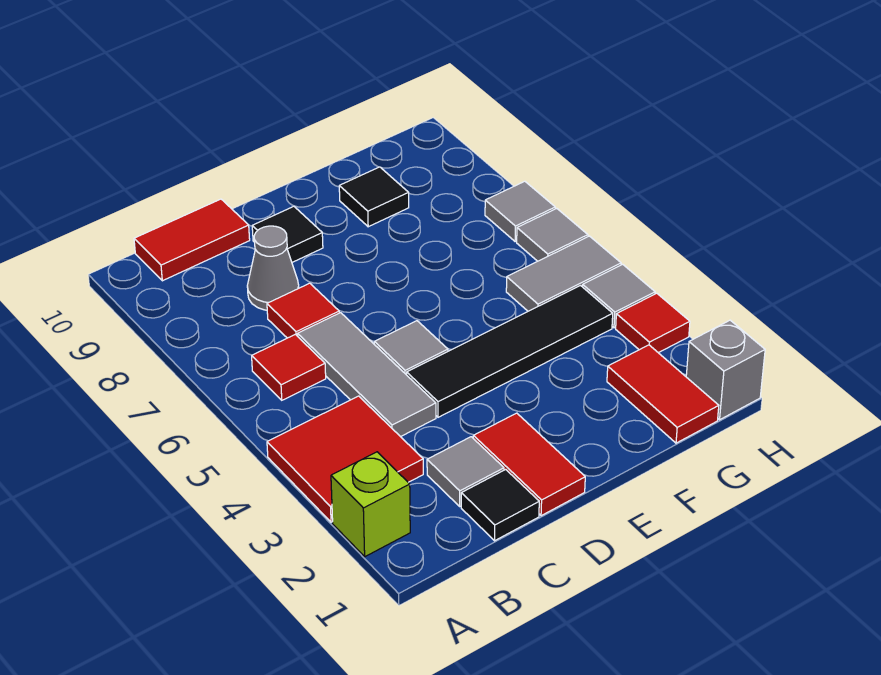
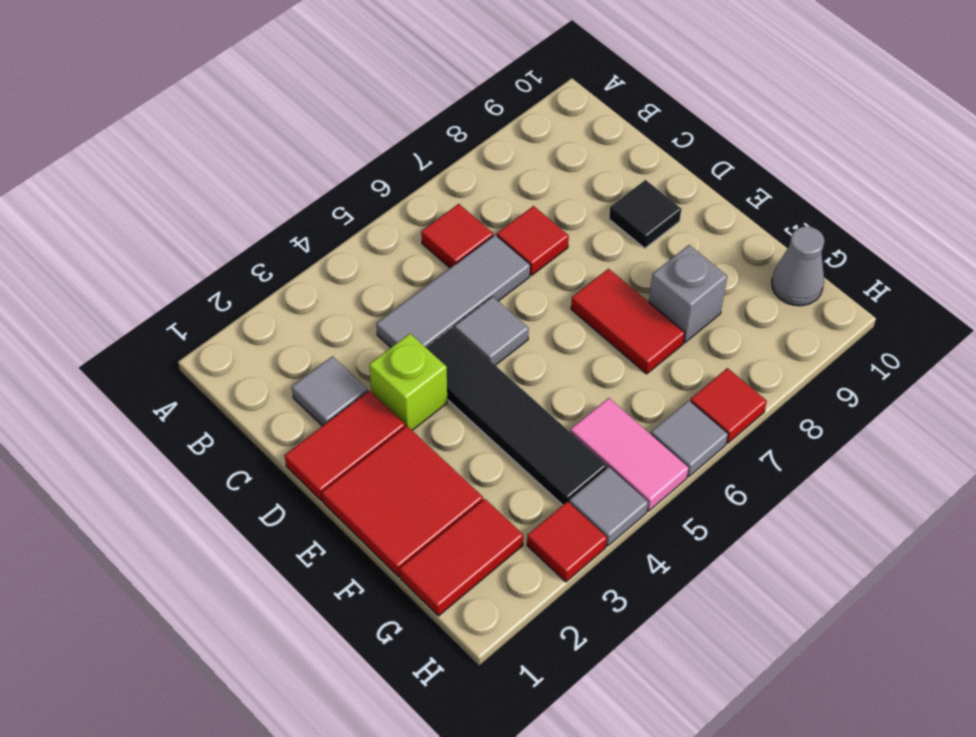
lime 1x1 brick [331,452,410,557] -> lime 1x1 brick moved to [369,334,447,430]
red 2x2 tile [267,396,423,522] -> red 2x2 tile moved to [322,426,483,577]
red 1x2 tile [134,199,250,281] -> red 1x2 tile moved to [571,269,685,374]
black 1x1 tile [461,469,539,541] -> none
grey 1x1 cone [247,226,299,310] -> grey 1x1 cone moved to [772,226,824,306]
black 1x1 tile [339,167,409,227] -> none
grey 1x2 tile [506,236,621,311] -> pink 1x2 tile [570,398,689,511]
grey 1x1 brick [686,320,765,420] -> grey 1x1 brick moved to [649,245,727,343]
grey 1x1 tile [485,181,555,242] -> red 1x1 tile [690,368,767,443]

